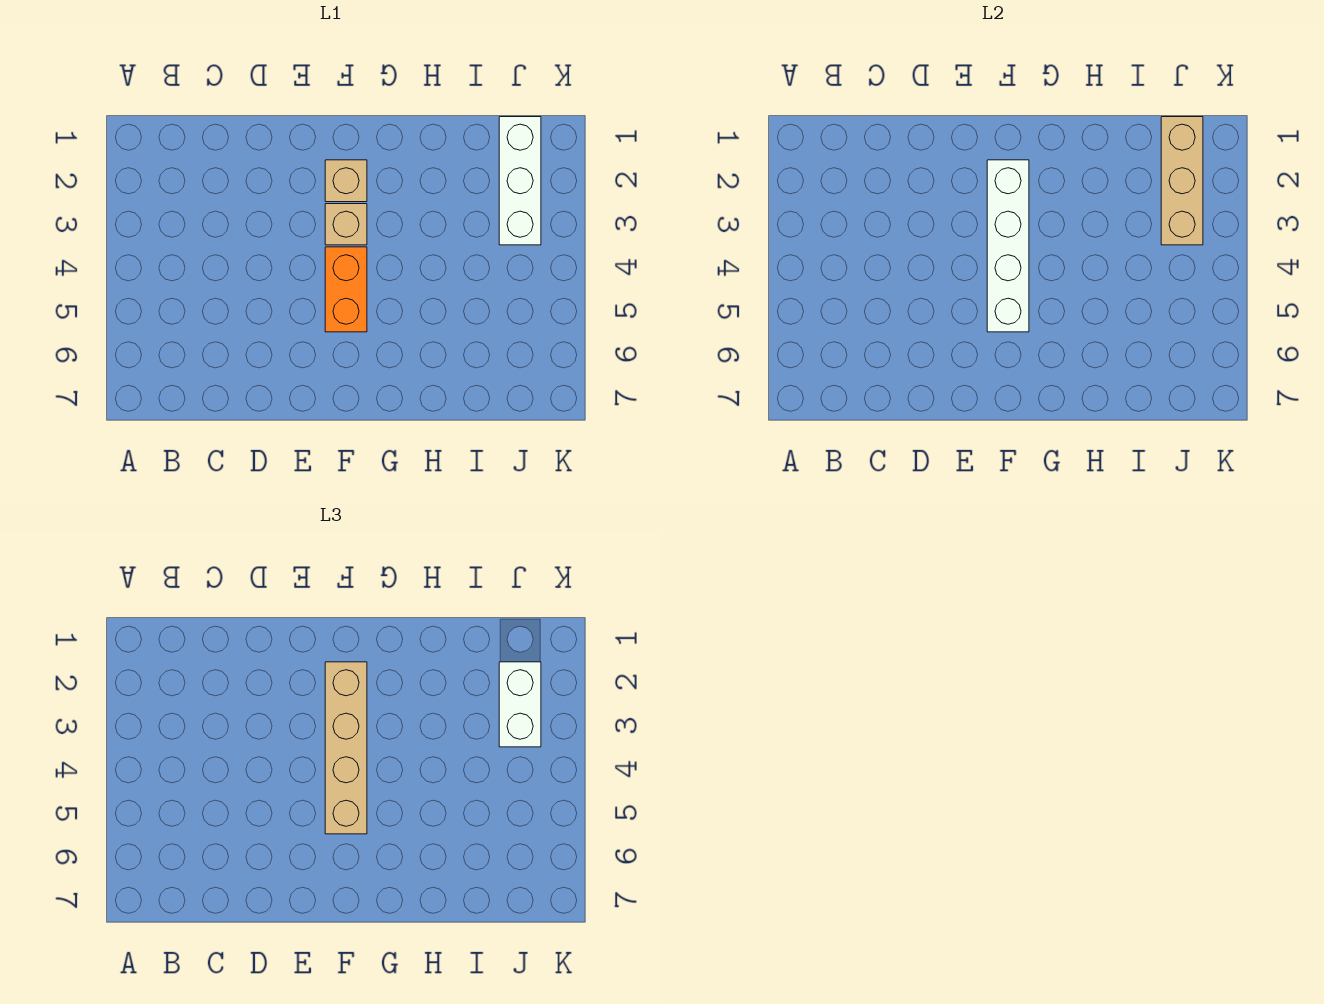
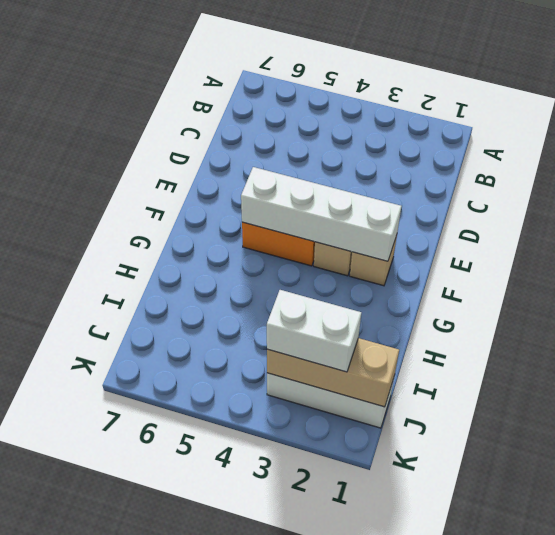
tan 1x4 brick [325,662,367,834] -> none

